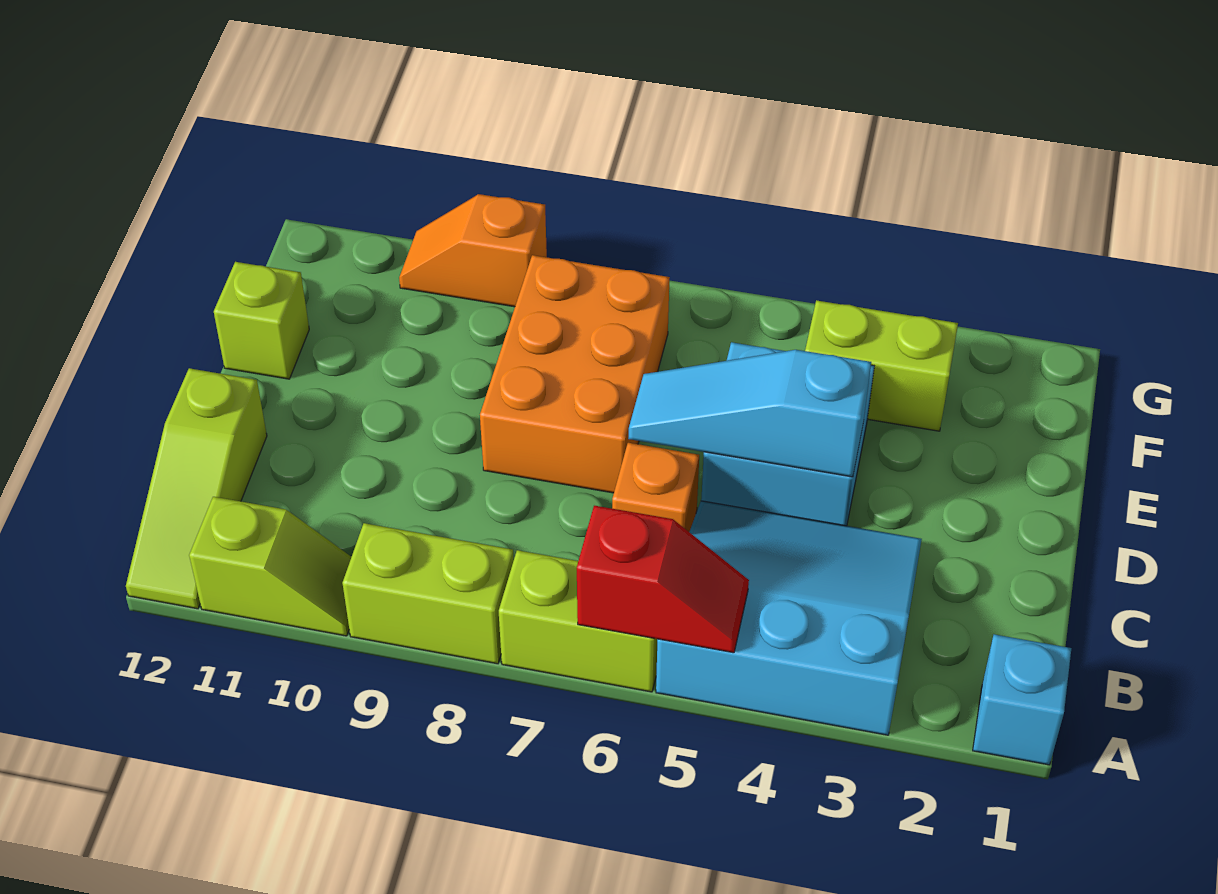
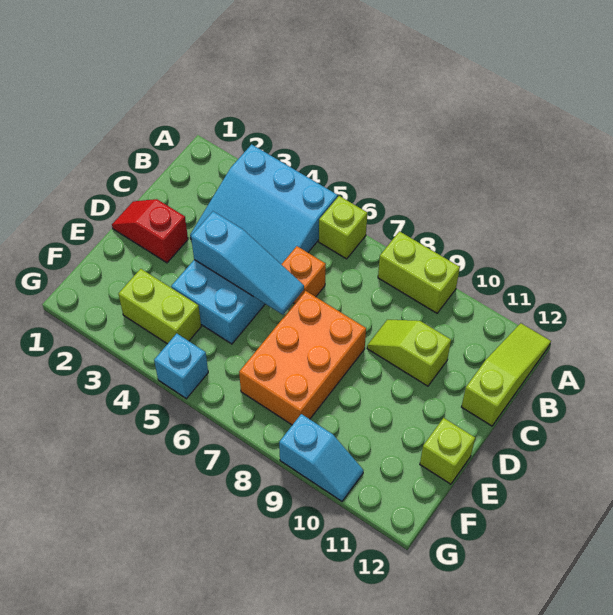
cyan 1x1 brick [973,634,1071,765] -> cyan 1x1 brick moved to [154,334,208,399]
red 1x2 slope [577,506,749,653] -> red 1x2 slope moved to [112,199,188,263]
lime 1x2 brick [499,550,658,692] -> lime 1x1 brick [319,196,367,259]
lime 1x2 slope [189,497,351,636] -> lime 1x2 slope moved to [367,320,451,386]
orange 1x2 slope [399,194,547,307] -> cyan 1x2 slope [279,414,363,501]

